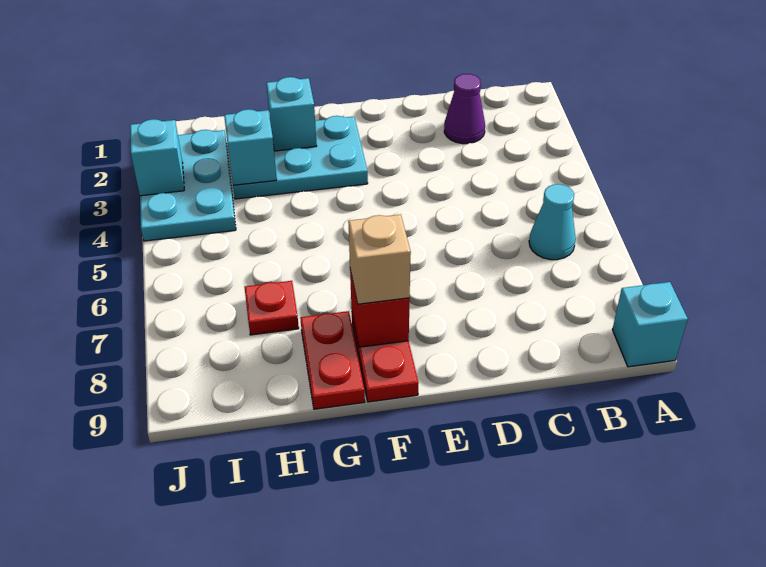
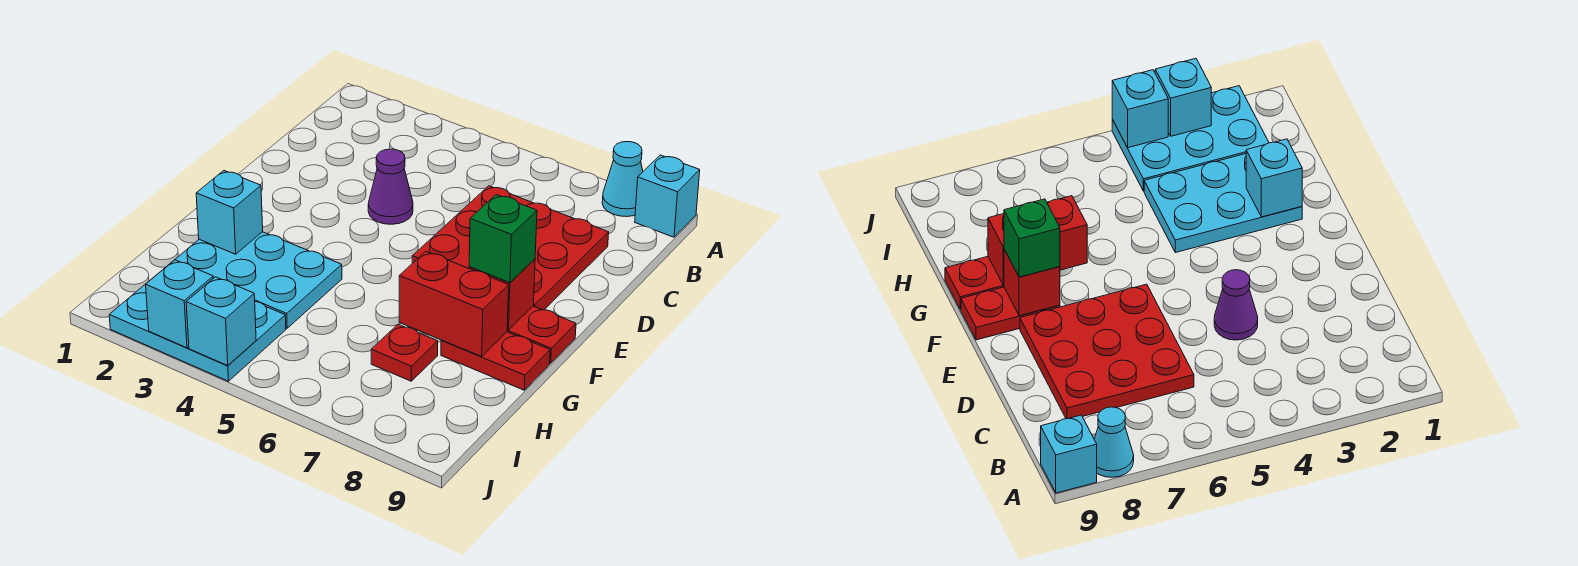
cyan 1x1 cone [529,184,576,260] -> cyan 1x1 cone moved to [602,142,643,217]
purple 1x1 cone [444,74,485,144] -> purple 1x1 cone moved to [368,149,413,224]
none -> red 3x3 plate [412,186,609,310]
cyan 2x3 plate [233,116,368,199] -> cyan 2x3 plate turned to [171,232,342,328]
tan 1x1 brick [348,214,411,304] -> green 1x1 brick [469,195,537,283]
none -> red 1x2 brick [399,251,509,357]
cyan 1x1 brick [224,109,277,185] -> cyan 1x1 brick moved to [186,277,256,366]

